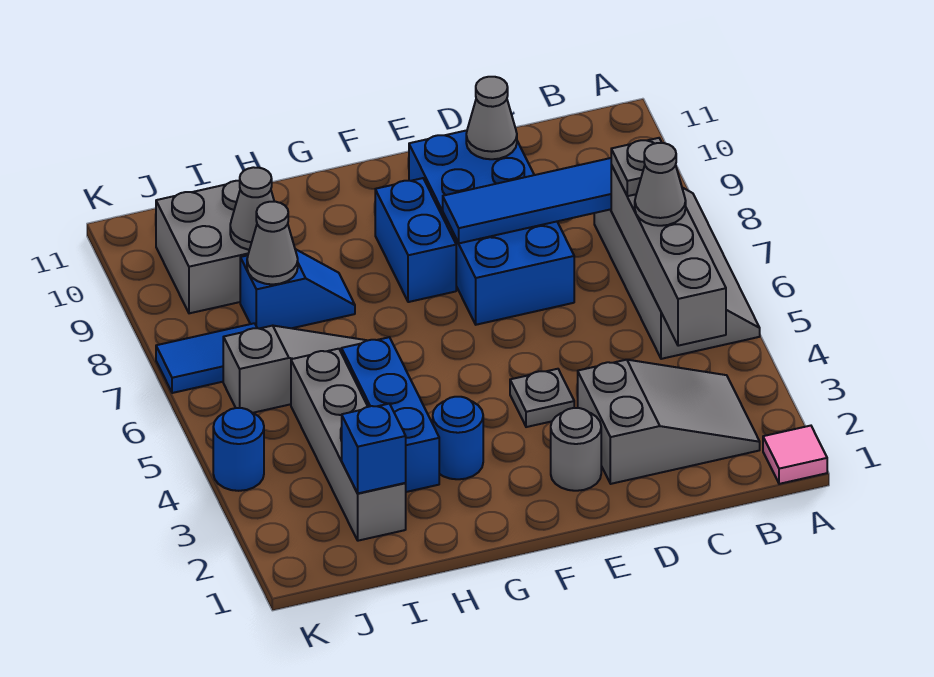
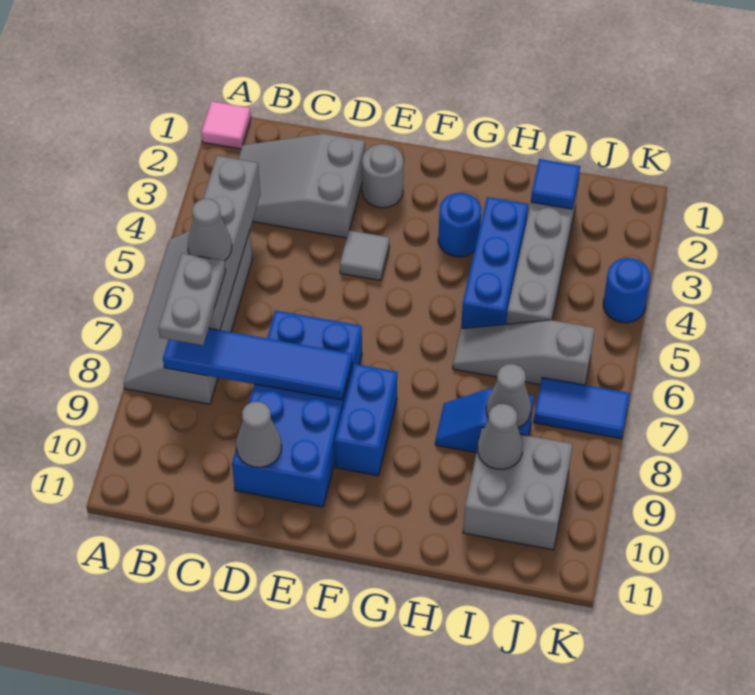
grey 1x1 plate [611,138,662,196] -> grey 1x2 plate [158,253,226,345]
grey 1x1 plate [510,369,574,427] -> grey 1x1 tile [340,230,389,280]
blue 1x1 brick [342,404,406,493] -> blue 1x1 tile [531,159,580,209]

